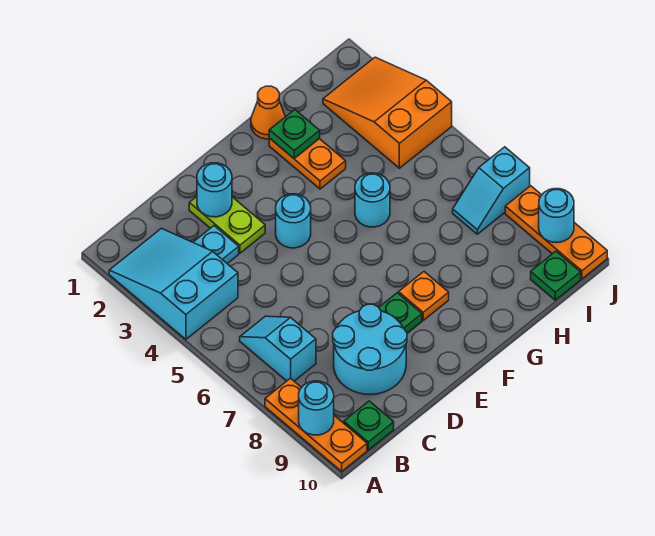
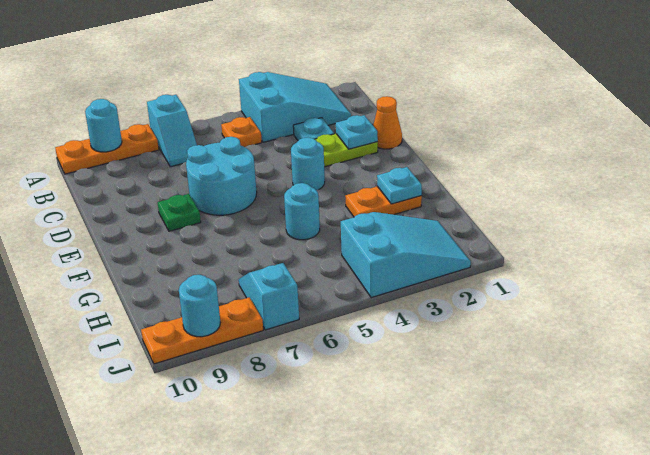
cyan 1x2 slope [240,316,316,381] -> cyan 1x2 slope turned to [147,95,197,167]
green 1x1 plate [344,401,394,450] -> none
cyan 2x2 round brick [333,304,407,395] -> cyan 2x2 round brick moved to [186,137,257,215]
cyan 1x1 round brick [197,163,232,217] -> cyan 1x1 plate [336,115,378,149]
orange 1x1 plate [399,272,449,320] -> orange 1x1 plate moved to [221,117,262,147]
orange 1x1 cone [251,86,285,139] -> orange 1x1 cone moved to [373,96,402,149]
green 1x1 plate [269,110,320,159] -> cyan 1x1 plate [377,167,422,204]
orange 2x3 slope [323,57,452,168] -> cyan 2x3 slope [341,212,471,298]
green 1x1 plate [531,251,581,300] -> none

